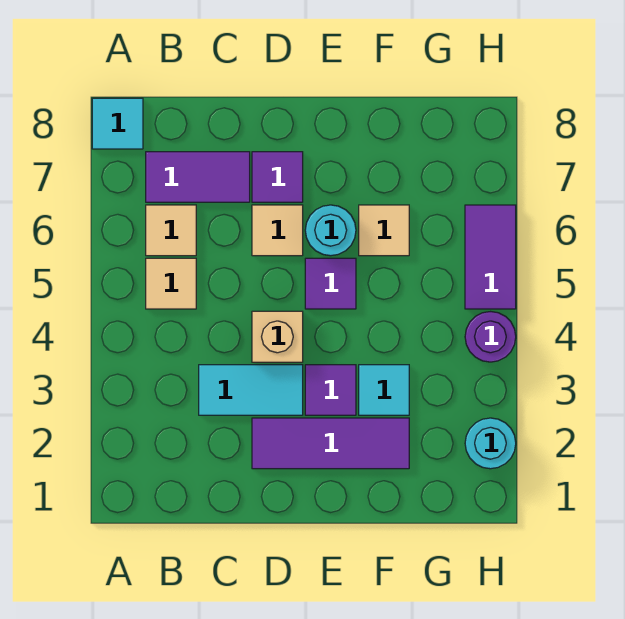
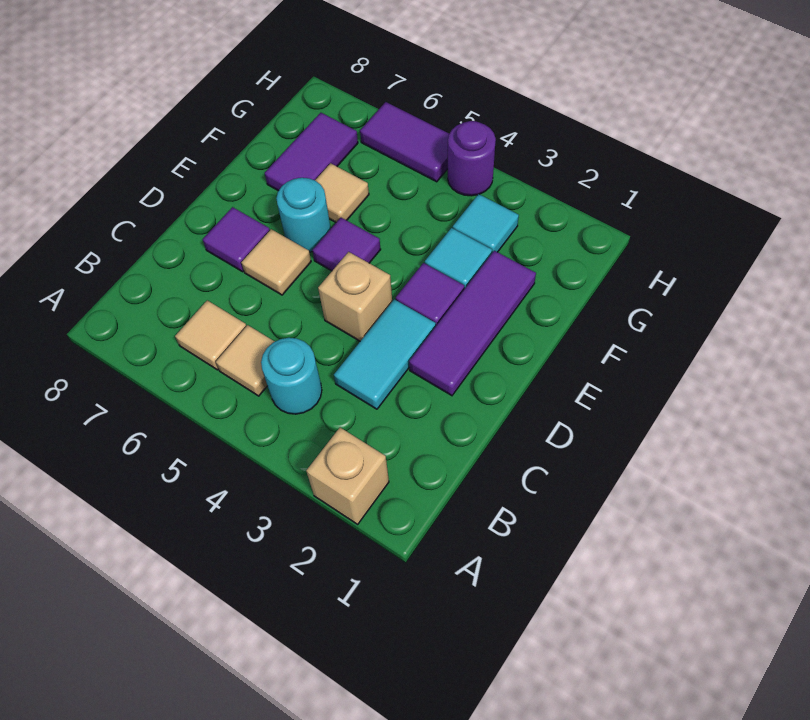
none -> tan 1x1 brick [306,428,389,524]
cyan 1x1 tile [92,98,143,149] -> cyan 1x1 tile moved to [453,194,519,253]
purple 1x2 tile [146,152,250,202] -> purple 1x2 tile moved to [265,113,358,191]
cyan 1x1 round brick [465,418,516,469] -> cyan 1x1 round brick moved to [261,338,322,414]

